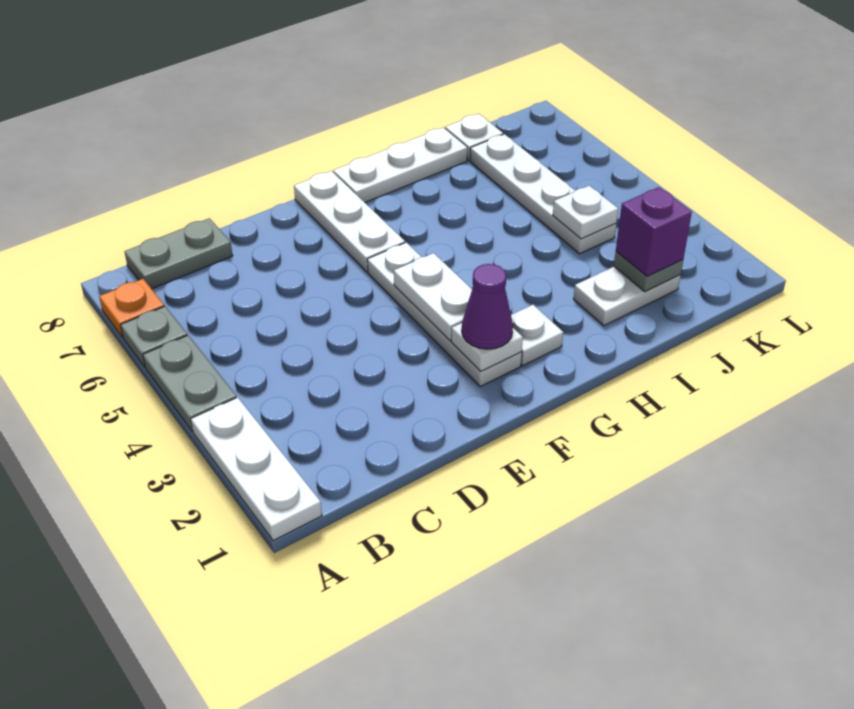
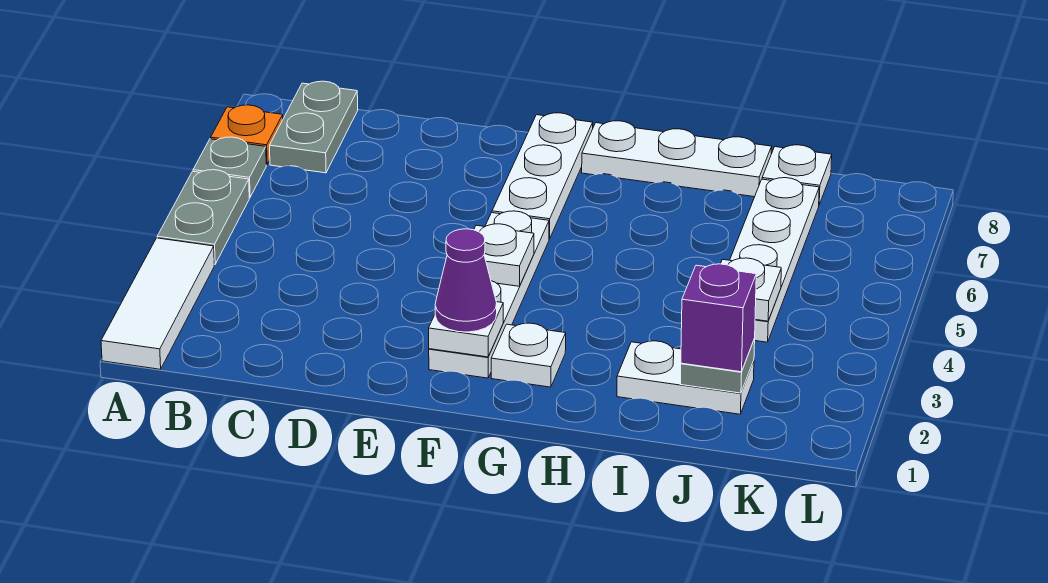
white 1x3 plate [191,397,322,541] -> white 1x3 tile [101,238,214,369]
grey 1x2 plate [124,218,233,289] -> grey 1x2 plate turned to [270,81,358,173]
white 1x2 plate [394,253,472,341] -> white 1x1 plate [474,224,534,286]

